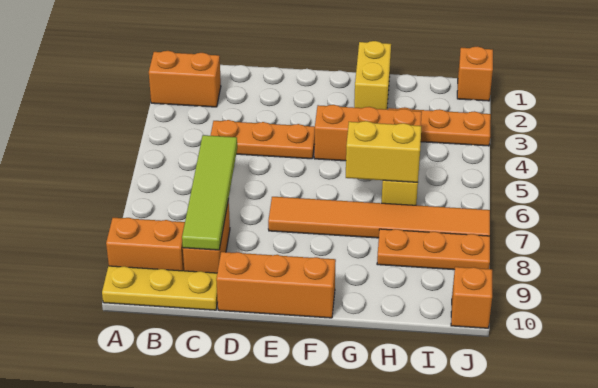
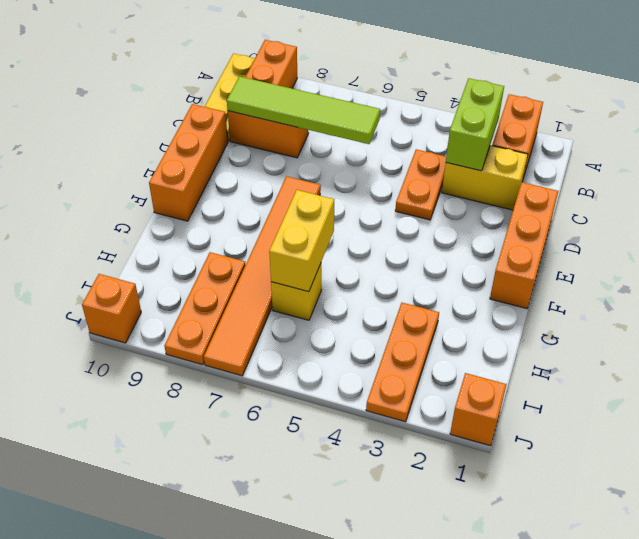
none -> lime 1x2 brick [446,78,504,171]
orange 1x3 plate [210,120,315,159] -> orange 1x2 plate [395,149,446,220]
orange 1x3 brick [314,105,422,161] -> orange 1x3 brick moved to [490,182,558,309]
yellow 1x2 brick [354,41,391,109] -> yellow 1x2 brick moved to [442,145,528,210]

